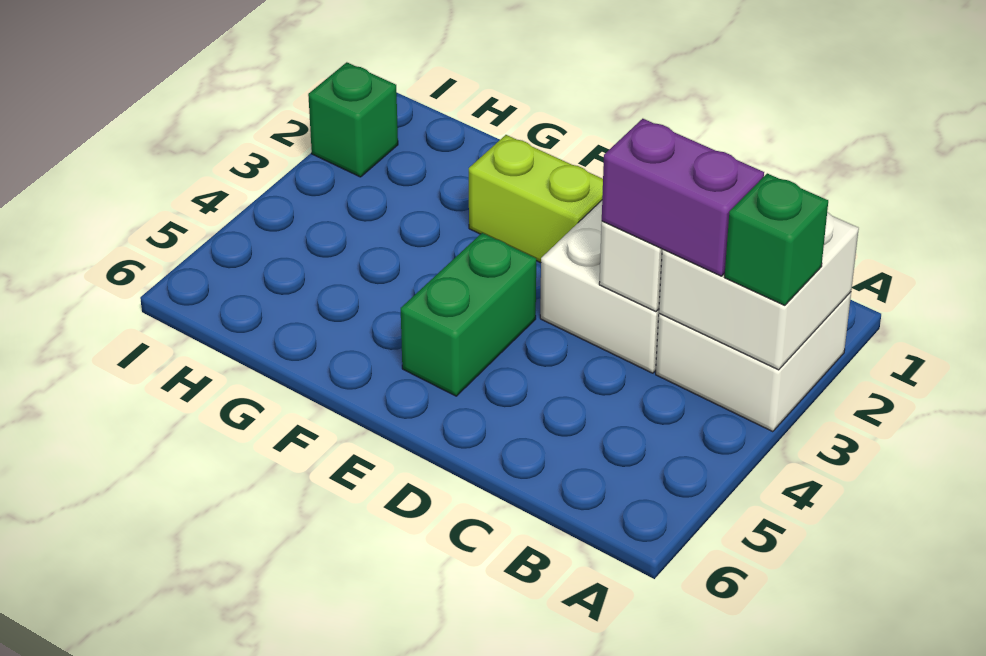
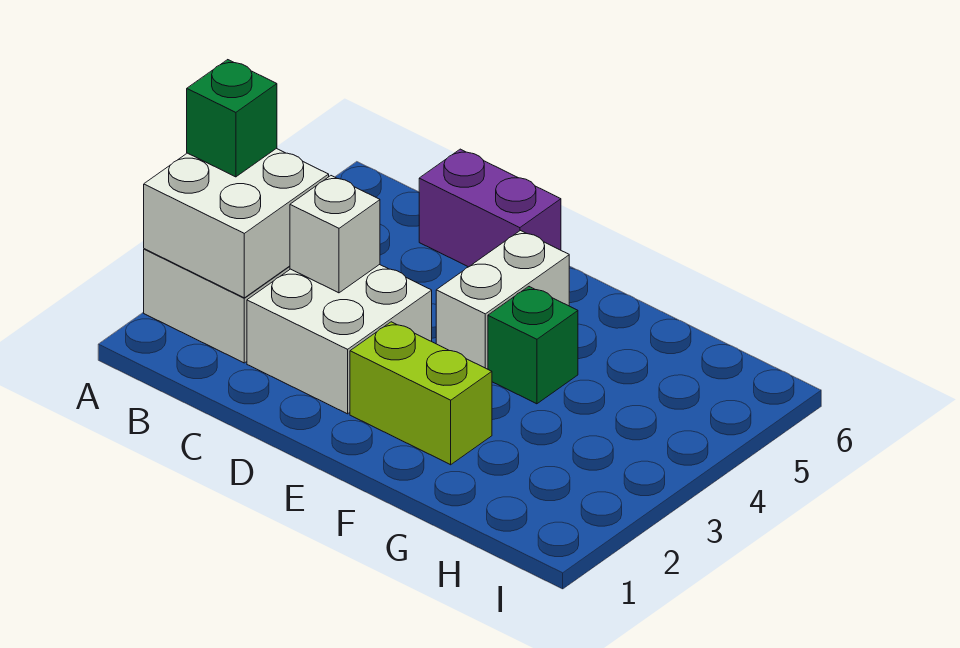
purple 1x2 brick [602,119,764,276] -> purple 1x2 brick moved to [419,149,561,267]
green 1x2 brick [401,233,536,396] -> white 1x2 brick [436,231,569,369]
green 1x1 brick [308,62,398,177] -> green 1x1 brick moved to [488,287,578,404]

